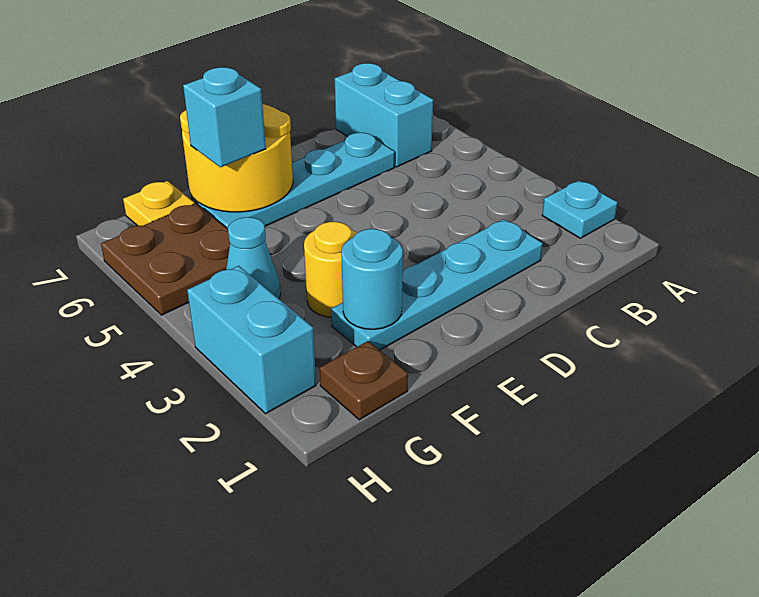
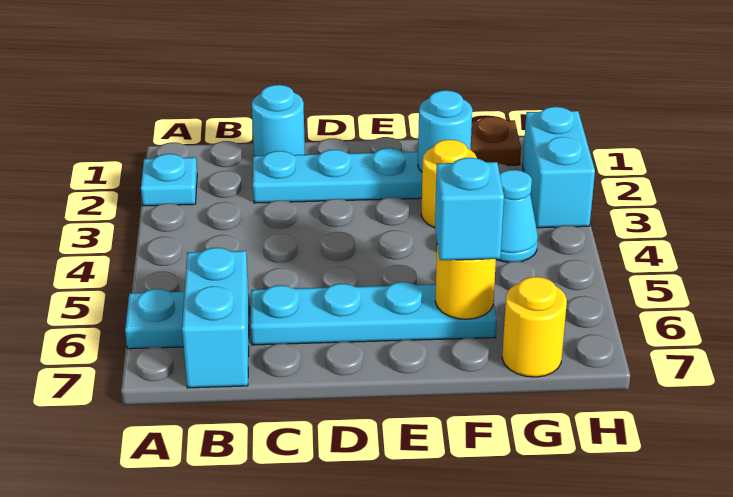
none -> cyan 1x1 plate [125,289,184,349]
none -> cyan 1x1 round brick [252,85,305,156]
yellow 2x2 round brick [180,104,293,212] -> yellow 1x1 round brick [435,245,496,319]
brown 2x2 plate [101,203,230,315] -> none
yellow 1x1 plate [123,181,195,226] -> yellow 1x1 round brick [502,277,567,377]

